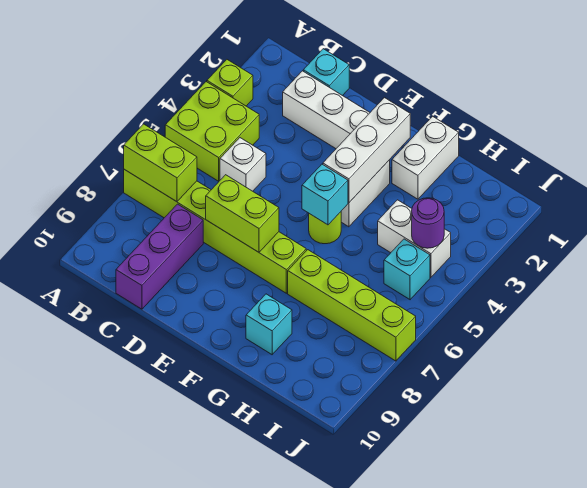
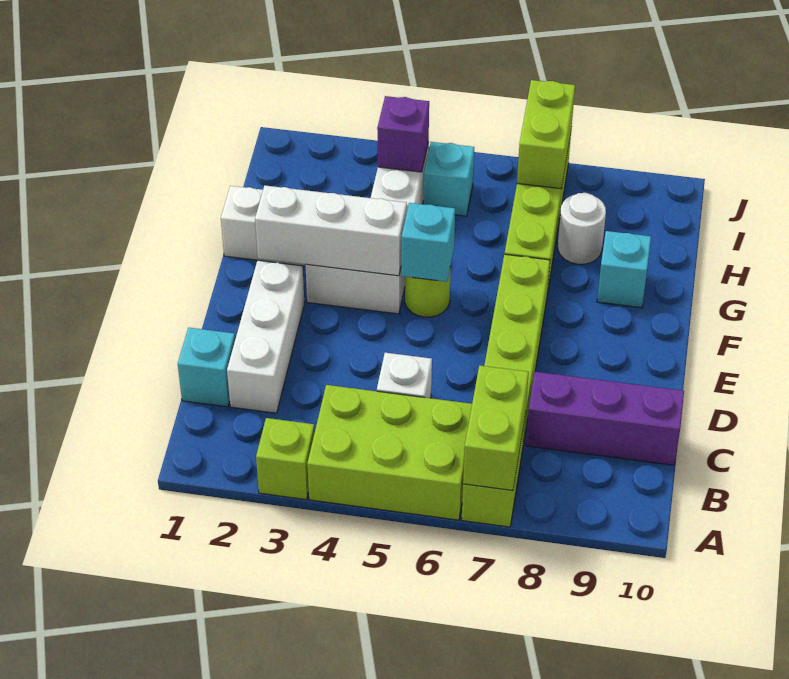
lime 2x2 brick [165,82,259,181] -> lime 2x3 brick [307,385,472,520]
lime 1x2 brick [206,175,279,252] -> lime 1x2 brick moved to [517,80,575,189]
none -> white 1x1 round brick [558,193,606,264]
purple 1x1 round brick [412,198,444,248] -> purple 1x1 brick [377,96,429,172]

